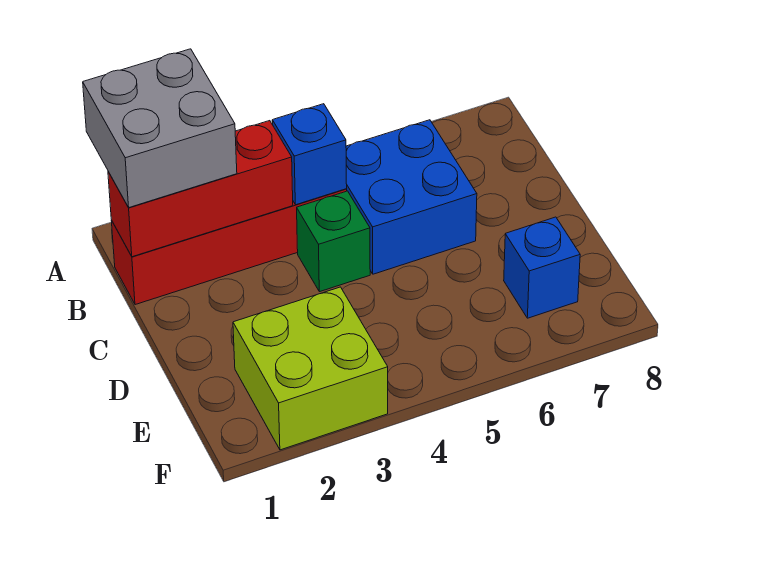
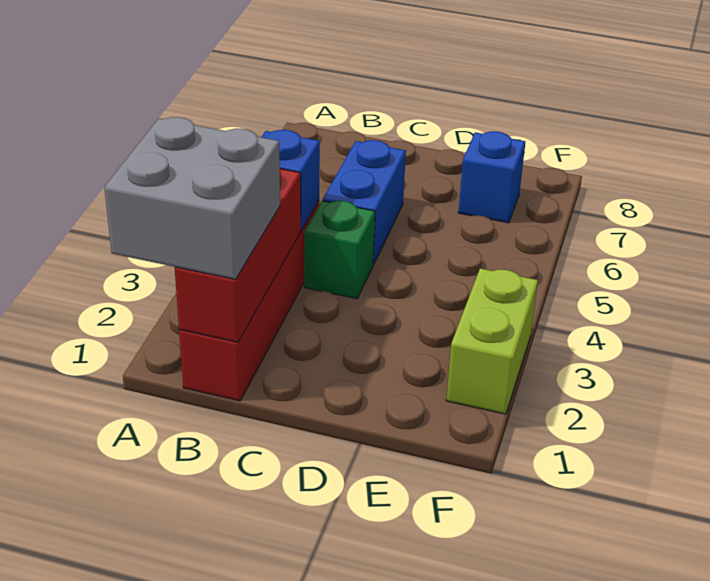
blue 2x2 brick [346,120,477,274] -> blue 1x2 brick [323,140,406,265]
lime 2x2 brick [233,287,388,450] -> lime 1x2 brick [446,269,538,414]

